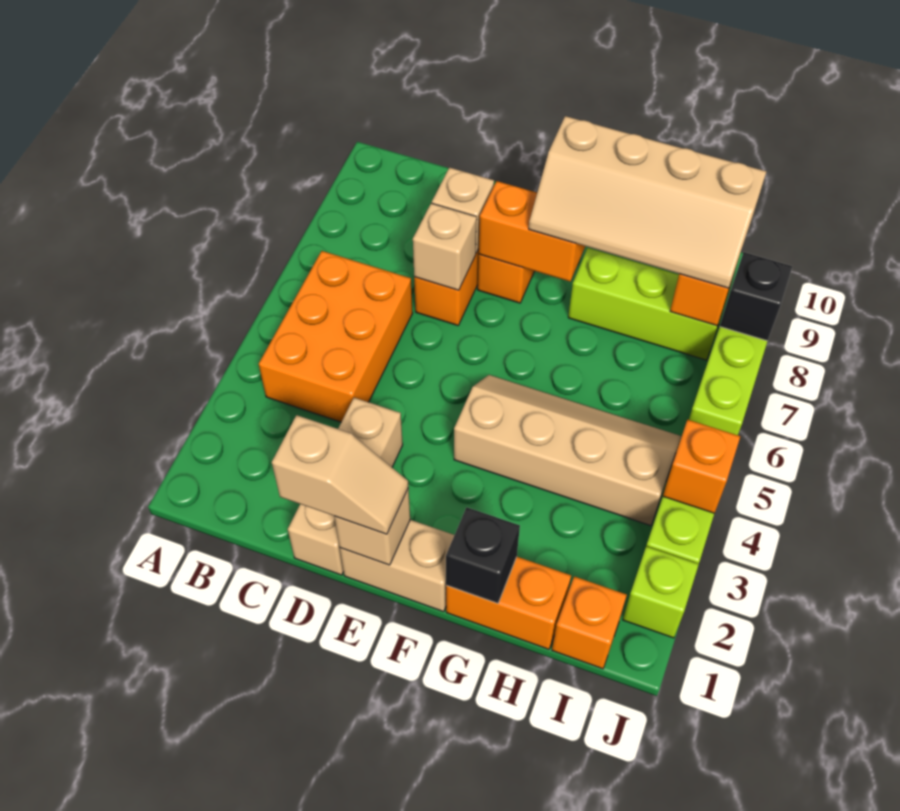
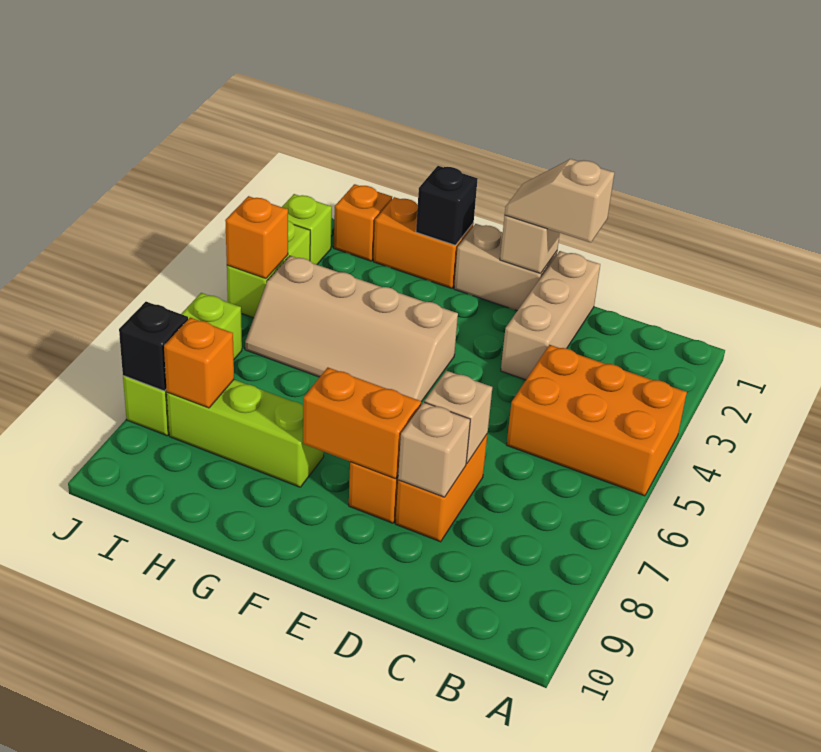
orange 2x3 brick [259,251,413,422] -> orange 2x3 brick turned to [506,345,687,496]
tan 2x4 slope [529,116,766,288] -> none

